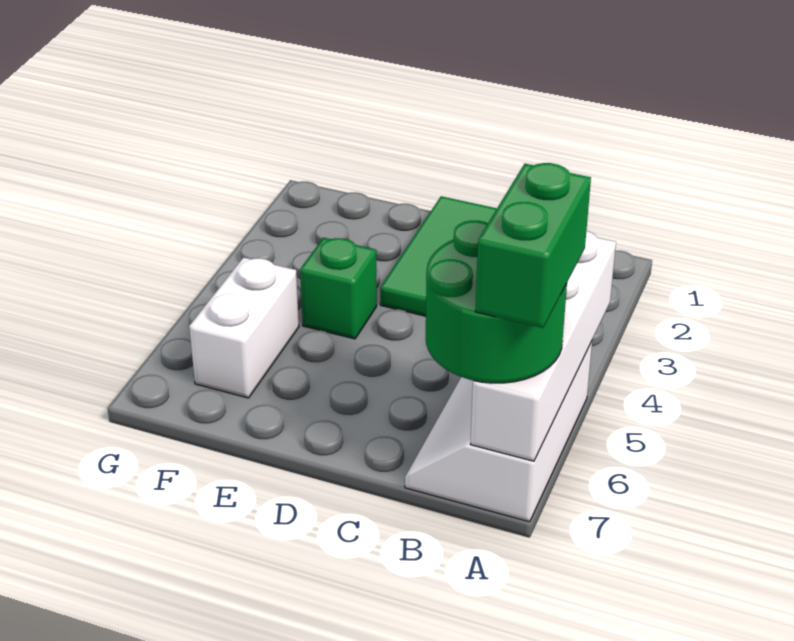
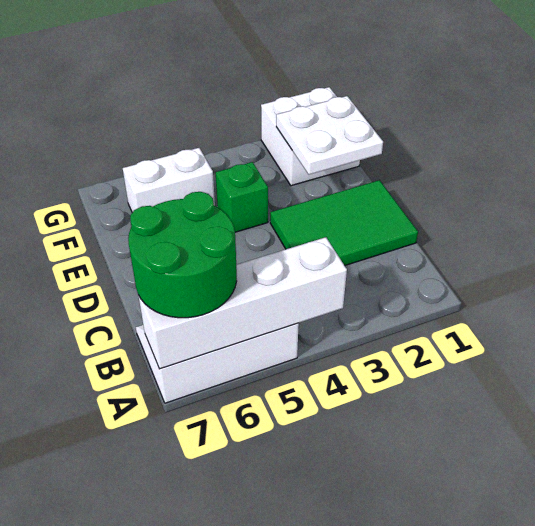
green 1x2 brick [475,163,591,328] -> none
none -> white 2x2 plate [276,96,383,174]
none -> white 2x2 brick [261,87,360,186]

